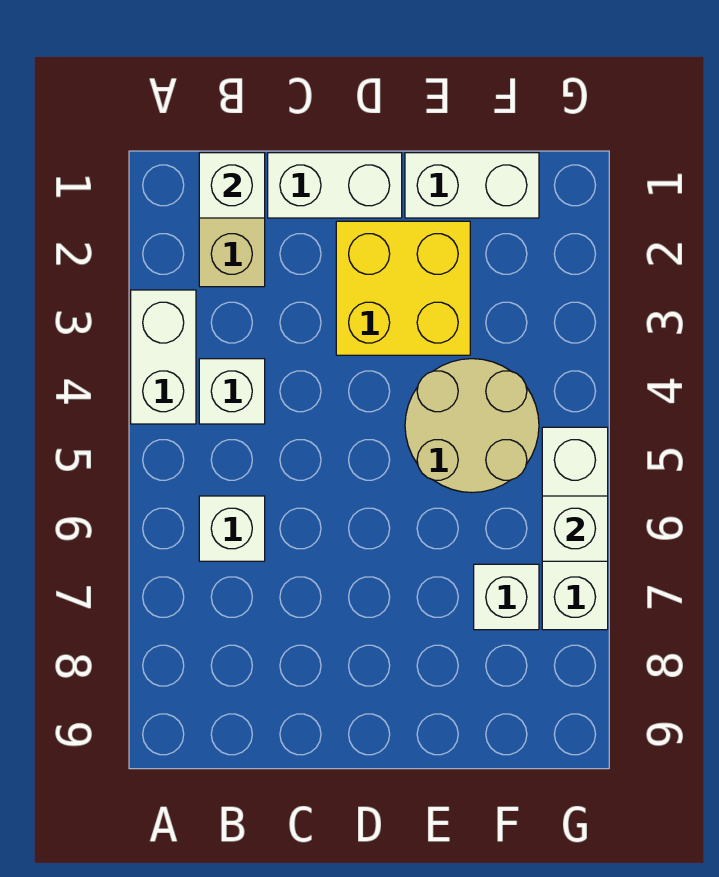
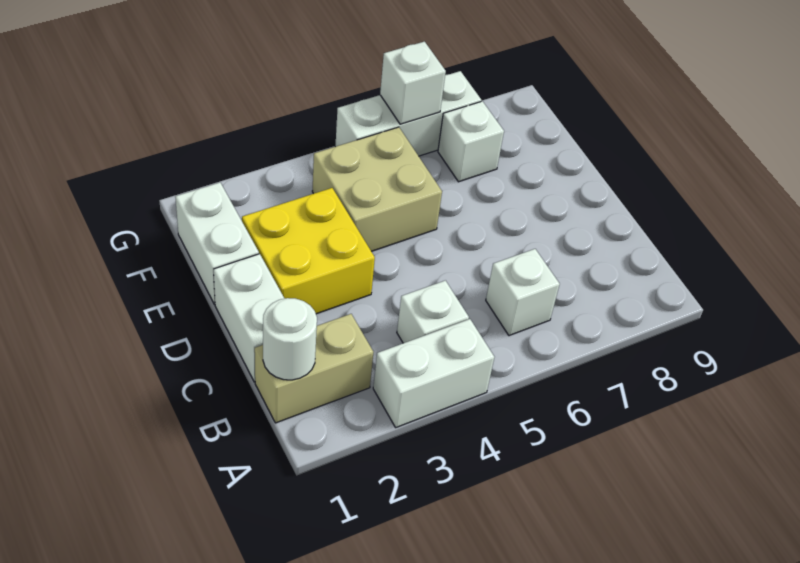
white 1x1 brick [199,153,265,218] -> white 1x1 round brick [263,298,317,380]
tan 2x2 round brick [405,359,539,493] -> tan 2x2 brick [312,127,442,251]

